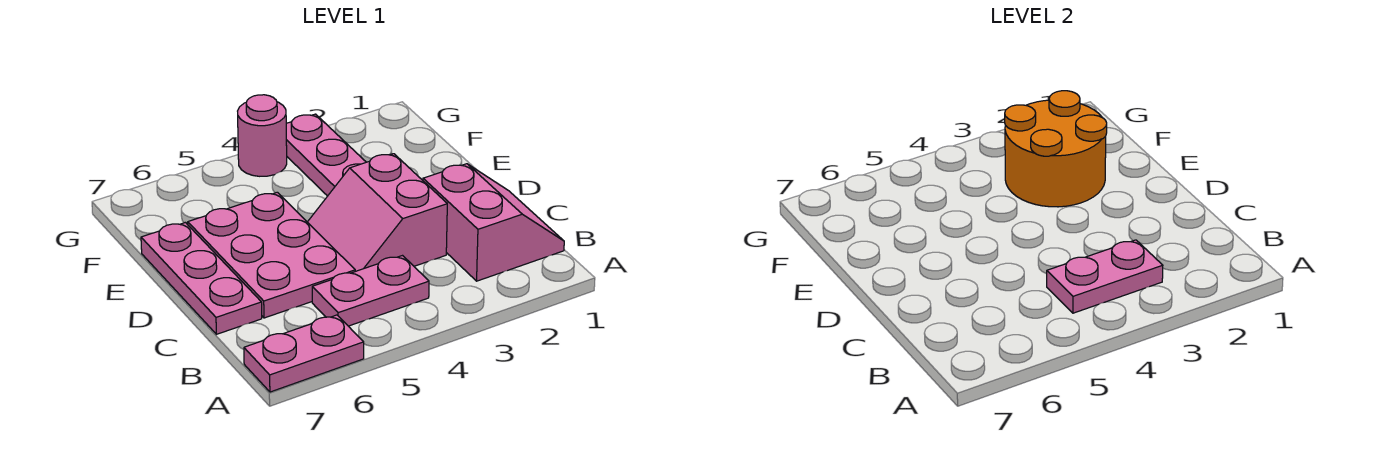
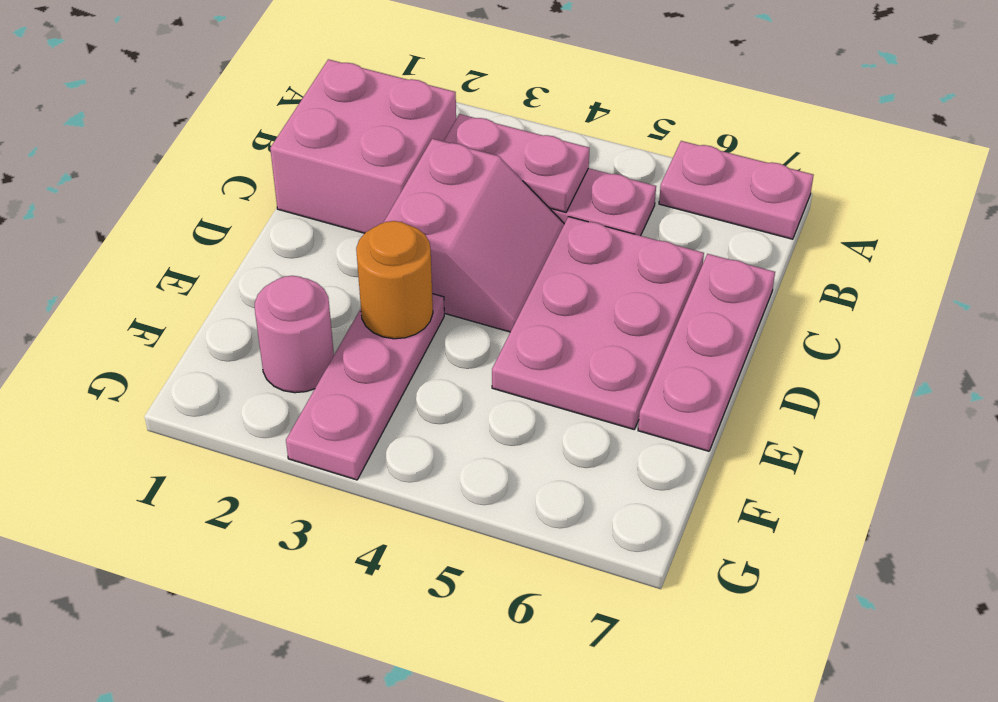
pink 2x2 slope [423,164,564,281] -> pink 2x2 brick [270,59,456,233]
orange 2x2 round brick [1005,91,1107,207] -> orange 1x1 round brick [356,221,433,339]
pink 1x1 round brick [238,95,287,176] -> pink 1x1 round brick moved to [255,276,334,393]

